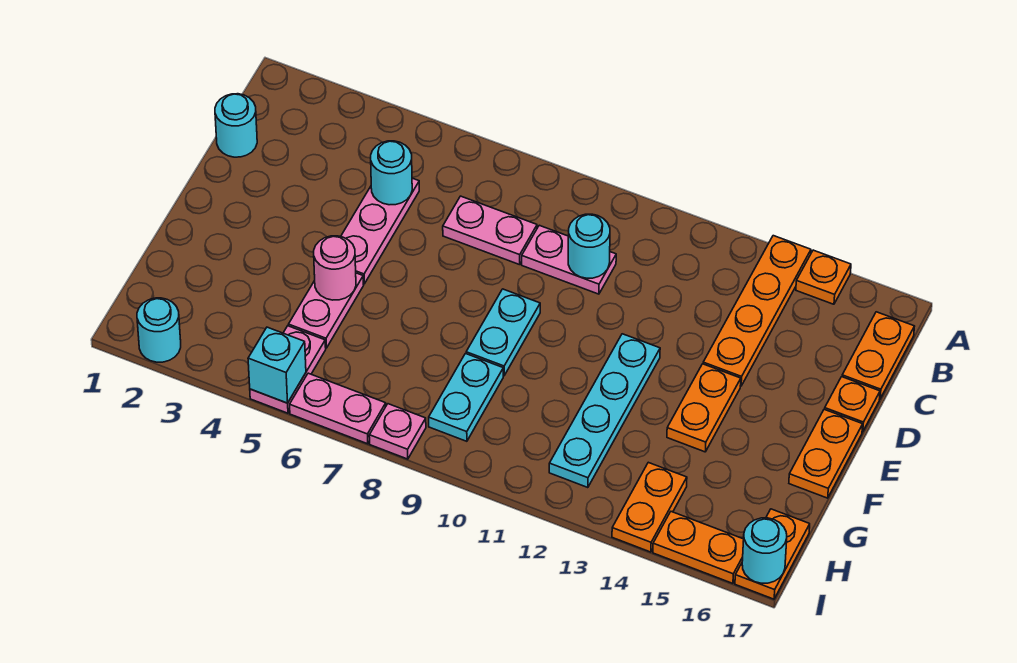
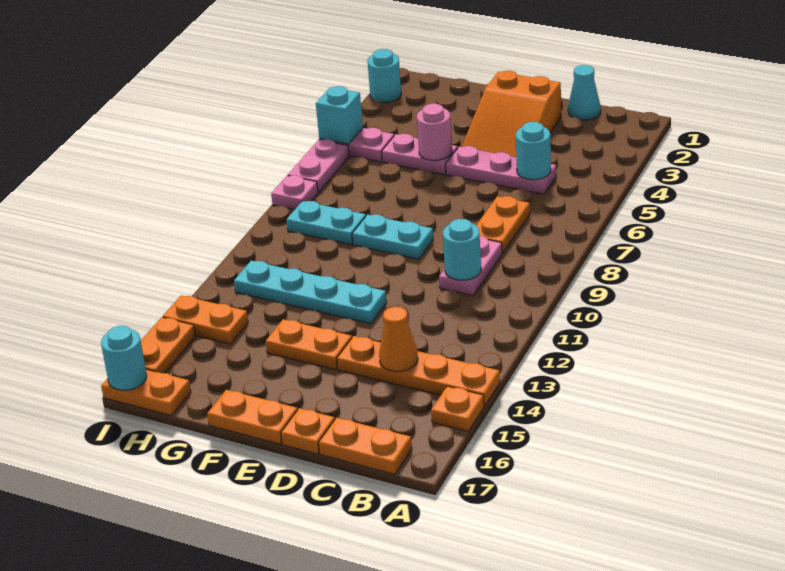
cyan 1x1 round brick [215,94,257,157] -> cyan 1x1 cone [568,65,601,120]
pink 1x2 plate [443,196,537,265] -> orange 1x2 plate [476,196,530,253]
none -> orange 1x1 cone [379,307,418,372]
none -> orange 2x3 slope [462,71,561,157]

